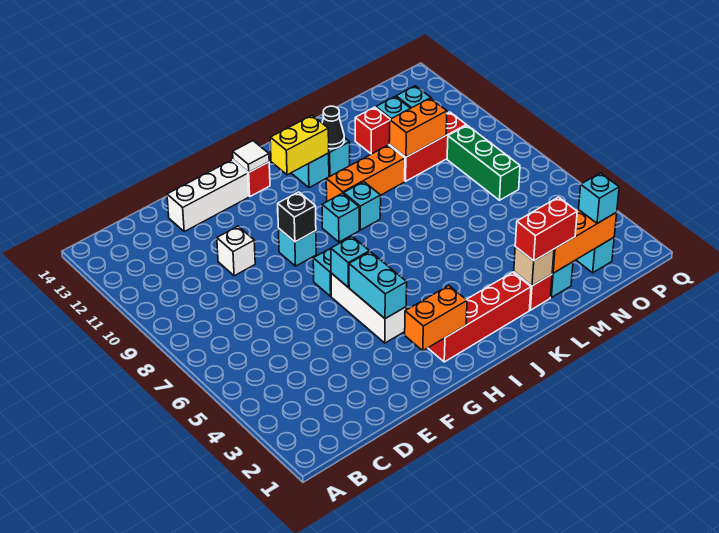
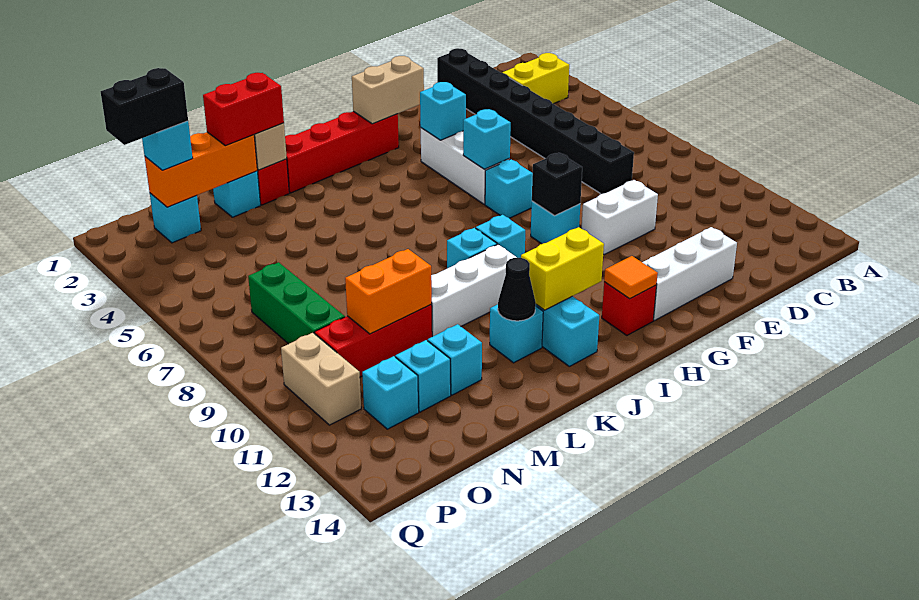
none -> yellow 1x2 brick [503,53,569,104]
none -> black 1x8 brick [437,48,634,194]
white 1x1 brick [217,226,255,276] -> white 1x2 brick [582,180,658,254]
orange 1x2 brick [405,285,467,351] -> tan 1x2 brick [352,56,424,124]
cyan 1x2 brick [349,252,407,319] -> cyan 1x1 brick [420,82,466,140]
white 1x1 tile [233,141,269,172] -> orange 1x1 tile [604,256,658,299]
orange 1x3 brick [326,145,405,201] -> white 1x3 brick [431,244,517,337]
red 1x1 brick [355,107,390,154] -> cyan 1x1 brick [428,324,482,395]
none -> black 1x2 brick [101,68,188,145]
none -> tan 1x2 brick [281,333,361,425]

